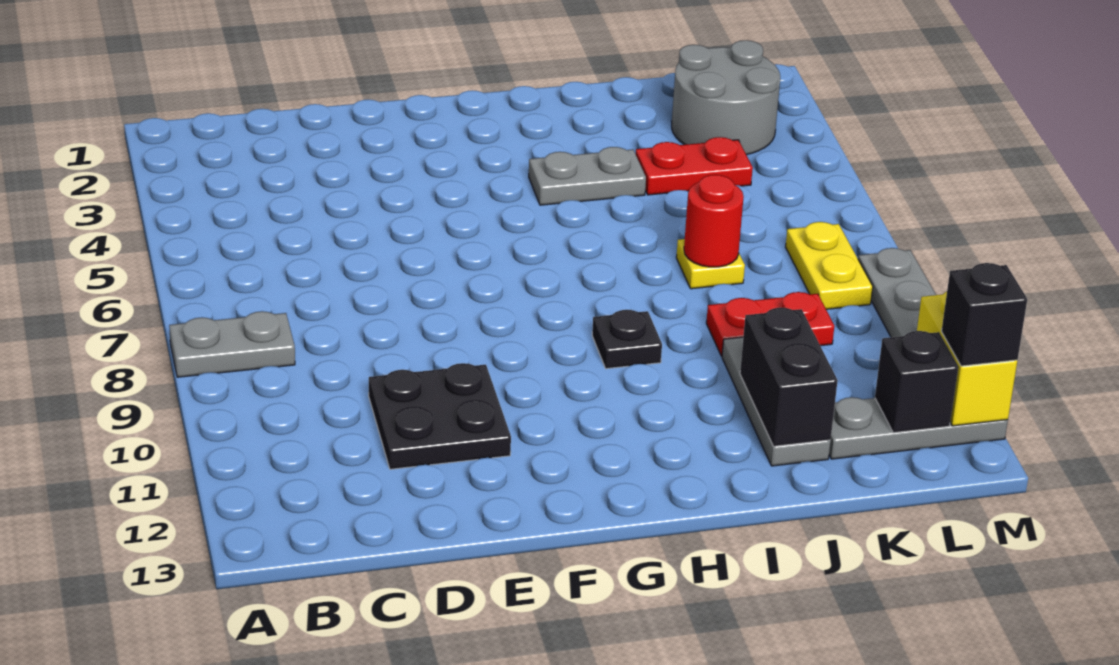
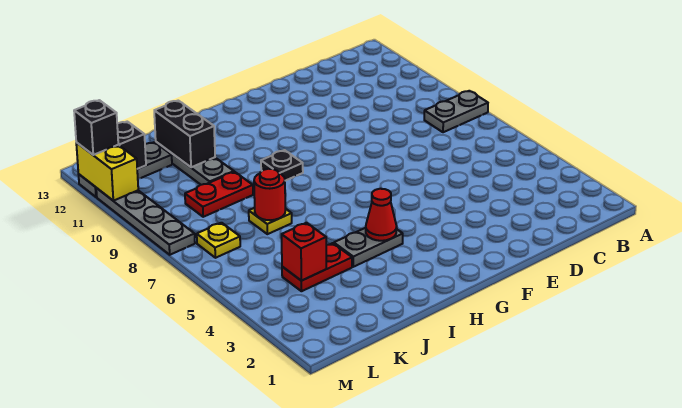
black 2x2 plate [369,363,511,469] -> none
none -> red 1x1 cone [366,189,397,241]
grey 2x2 round brick [672,40,780,155] -> none
none -> red 1x1 brick [282,223,326,281]
yellow 1x2 plate [786,222,873,309] -> yellow 1x1 plate [197,223,240,258]

